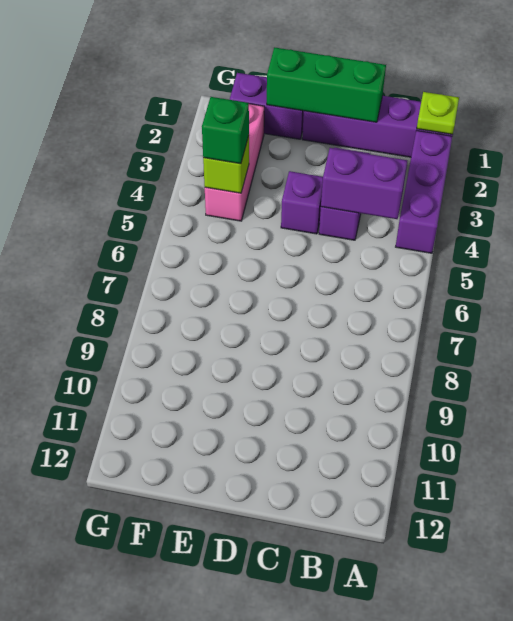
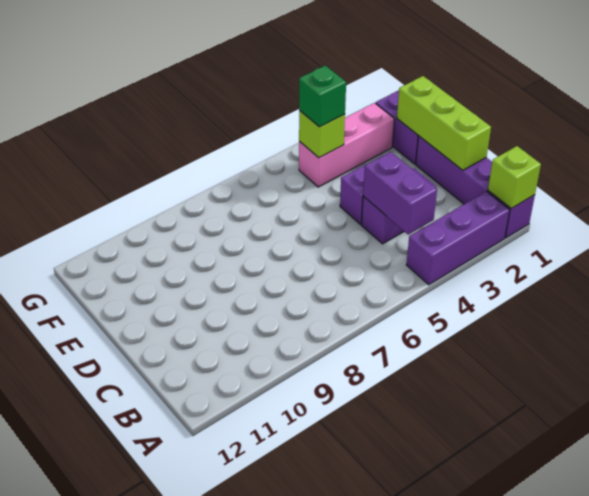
lime 1x1 plate [417,92,459,135] -> lime 1x1 brick [488,146,541,208]
green 1x3 brick [267,47,386,122] -> lime 1x3 brick [397,76,491,170]

